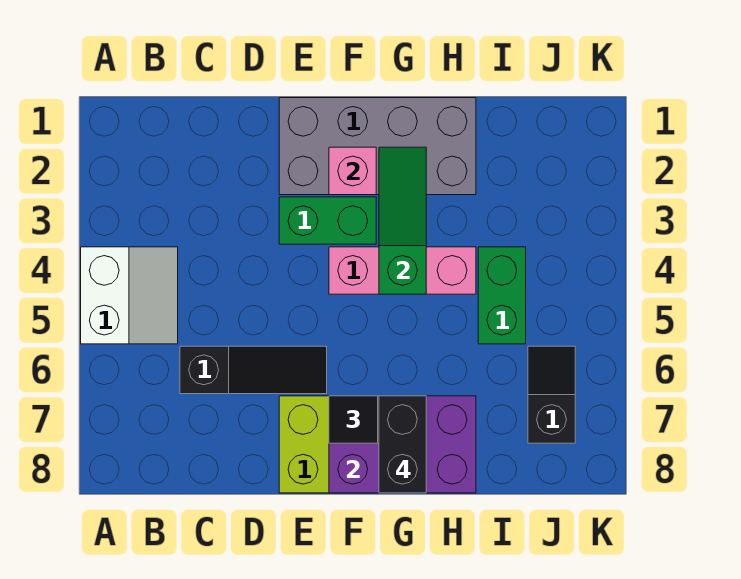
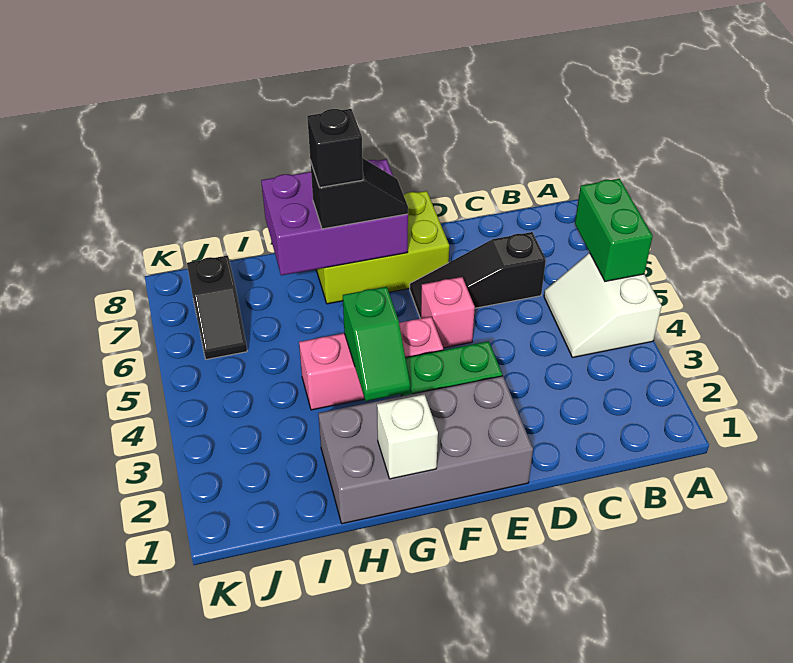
pink 1x1 brick [329,147,376,195] -> pink 1x1 brick moved to [421,277,475,348]
none -> white 1x1 brick [377,394,438,479]
green 1x3 slope [379,147,426,294] -> green 1x2 slope [343,287,410,401]
black 1x2 brick [379,396,426,493] -> black 1x1 brick [307,109,363,188]
green 1x2 brick [478,247,526,344] -> green 1x2 brick moved to [575,179,653,281]

